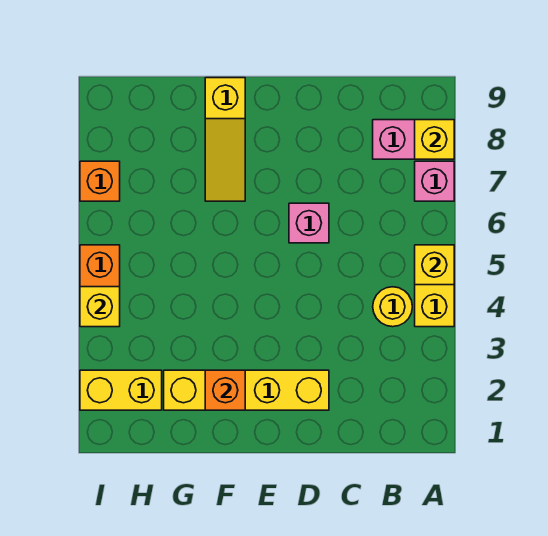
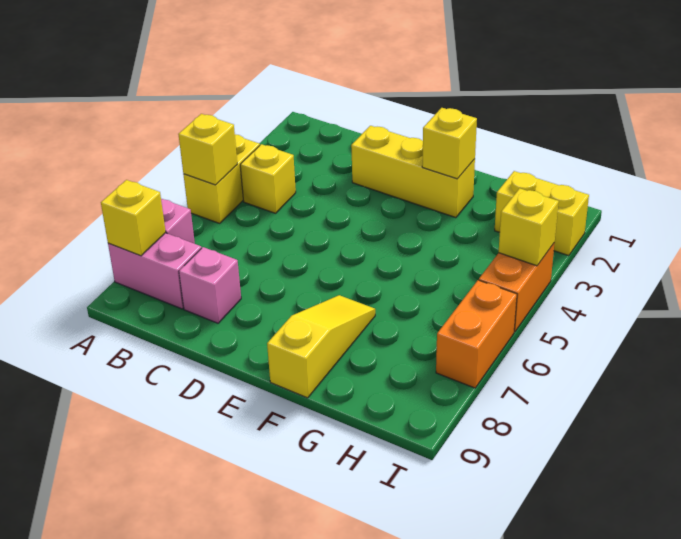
yellow 1x1 round brick [373,287,412,327] -> yellow 1x1 brick [240,144,296,213]
yellow 1x4 brick [164,370,329,410] -> yellow 1x3 brick [351,126,475,218]
pink 1x1 brick [289,203,329,243] -> pink 1x1 brick moved to [179,247,241,323]
orange 1x1 brick [205,370,245,410] -> yellow 1x1 brick [422,108,477,179]
orange 1x1 brick [80,161,120,201] -> orange 1x2 brick [436,280,517,388]

